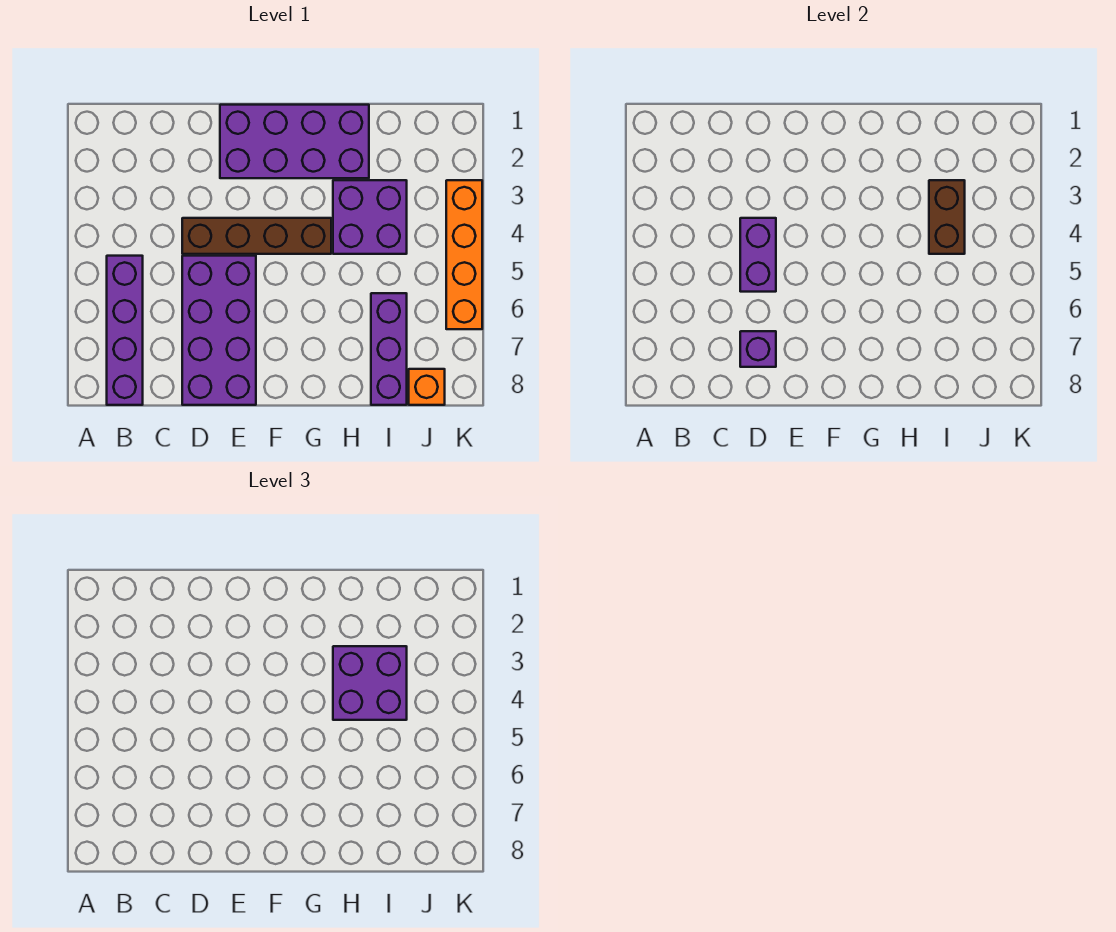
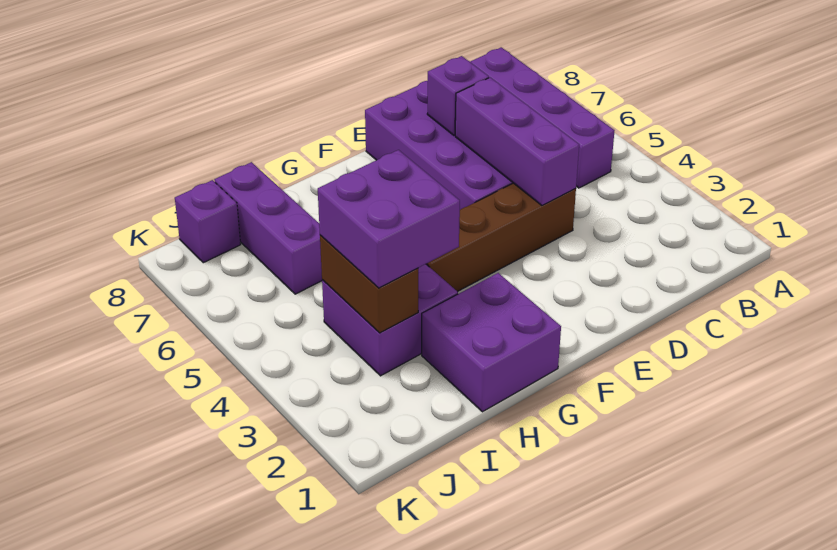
purple 1x2 brick [740,218,776,292] -> purple 1x3 brick [455,78,579,205]
purple 2x4 brick [220,105,369,178] -> purple 2x2 brick [422,273,561,412]
orange 1x1 brick [409,369,445,405] -> purple 1x1 brick [175,180,241,263]
orange 1x4 brick [446,180,482,329] -> none

